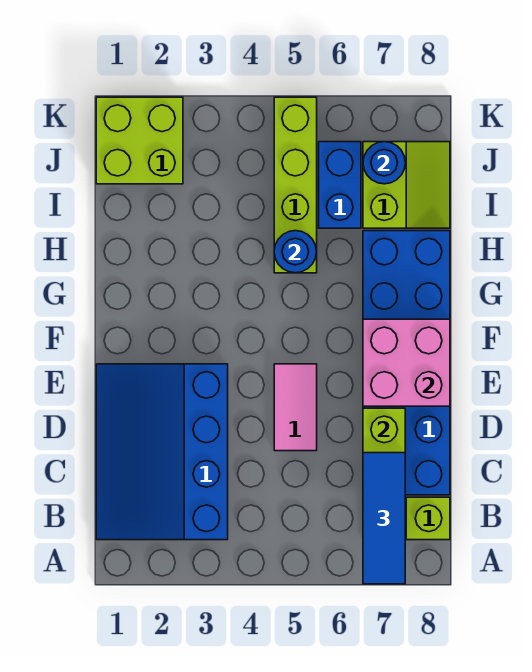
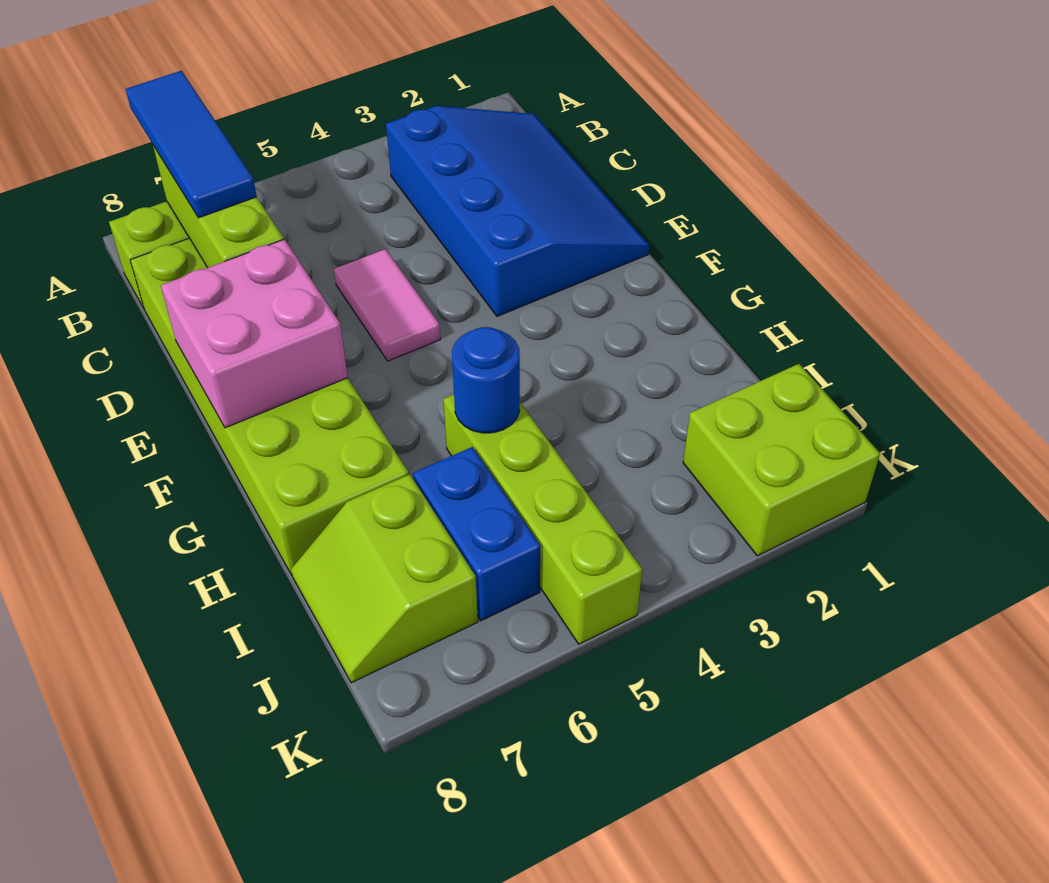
blue 2x6 brick [363,231,450,495] -> lime 2x6 brick [130,238,409,575]
blue 1x1 round brick [363,142,405,184] -> none

